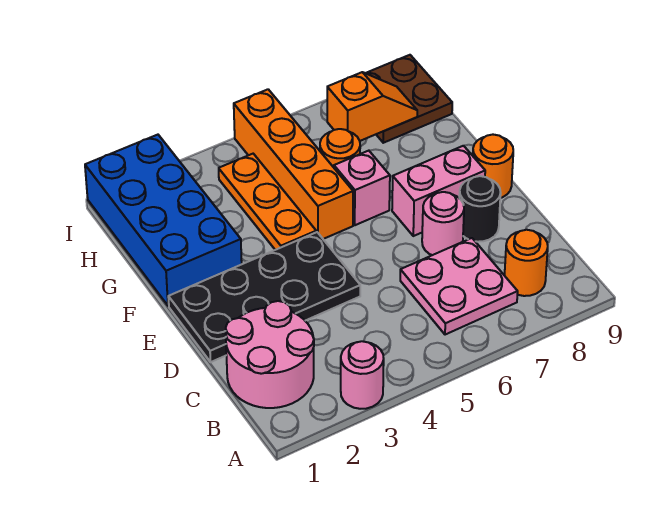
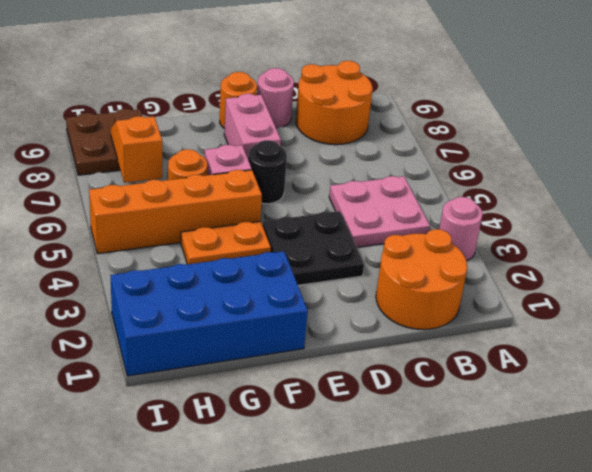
pink 2x2 round brick [226,301,314,408] -> orange 2x2 round brick [376,229,467,330]
pink 2x2 plate [400,238,518,335] -> pink 2x2 plate moved to [329,176,430,247]
orange 1x1 round brick [505,230,548,296] -> orange 2x2 round brick [296,61,373,145]
black 2x4 plate [168,232,360,362] -> black 2x2 plate [262,211,364,285]
pink 1x1 round brick [422,192,464,255] -> pink 1x1 round brick moved to [257,68,294,128]
black 1x1 round brick [459,176,501,242] -> black 1x1 round brick moved to [248,140,287,204]
orange 1x3 plate [219,154,316,250] -> orange 1x2 plate [181,221,271,264]

